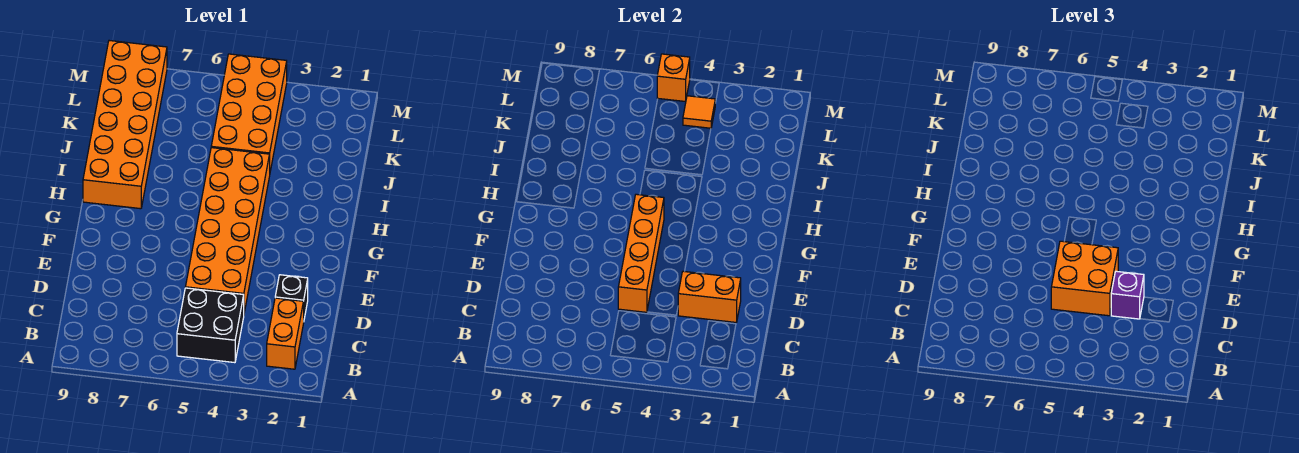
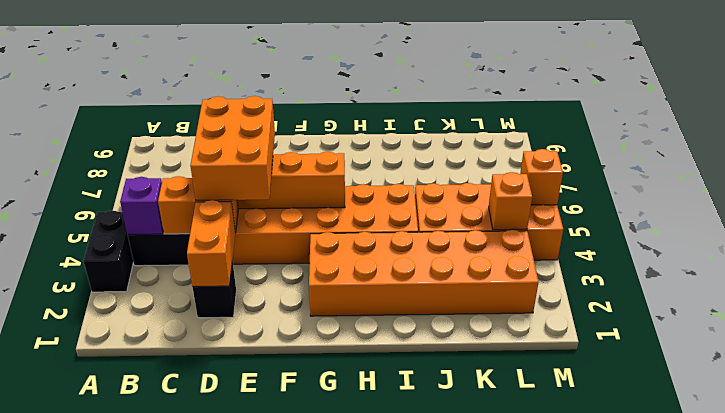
none -> black 1x2 brick [84,210,133,292]
orange 1x2 brick [267,298,304,369] -> orange 1x2 brick moved to [158,176,238,234]
purple 1x1 brick [1111,271,1144,319] -> purple 1x1 brick moved to [120,177,163,234]
orange 2x2 brick [1051,241,1118,316] -> orange 2x3 brick [190,96,275,200]
orange 2x6 brick [83,41,167,209] -> orange 2x6 brick moved to [309,230,539,316]
orange 1x1 tile [683,96,715,128] -> orange 1x1 brick [489,172,532,230]

